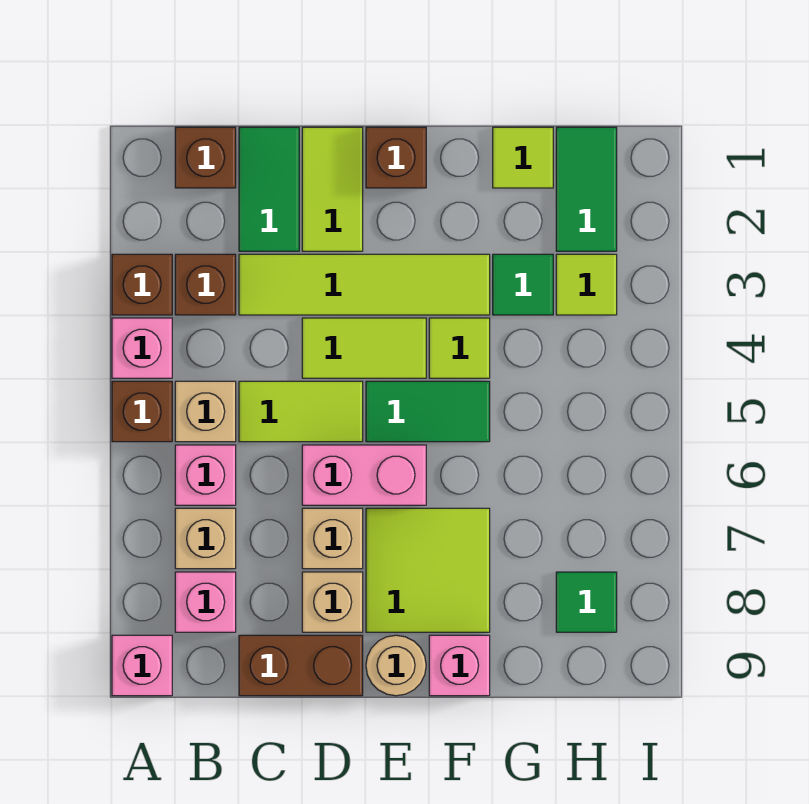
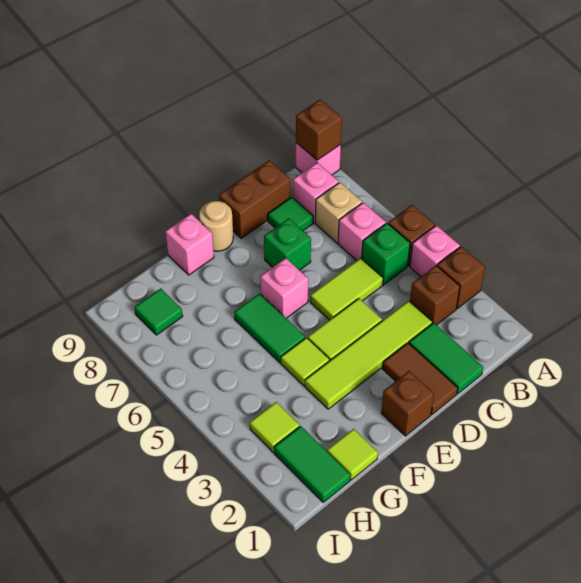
brown 1x1 brick [175,127,236,188] -> brown 1x1 brick moved to [296,100,342,160]
tan 1x1 brick [175,381,236,442] -> green 1x1 brick [362,223,410,285]
lime 1x2 tile [302,127,363,251] -> brown 1x2 tile [383,343,458,415]
pink 1x2 brick [302,445,426,505] -> pink 1x1 brick [260,258,308,318]
tan 1x1 brick [302,508,363,569] -> green 1x1 brick [264,218,311,270]
tan 1x1 brick [302,572,363,632] -> none
green 1x2 tile [366,381,490,442] -> green 1x2 tile turned to [234,293,305,363]
lime 2x2 tile [366,508,490,632] -> none
green 1x1 tile [493,254,553,315] -> green 1x1 tile moved to [268,197,313,231]

